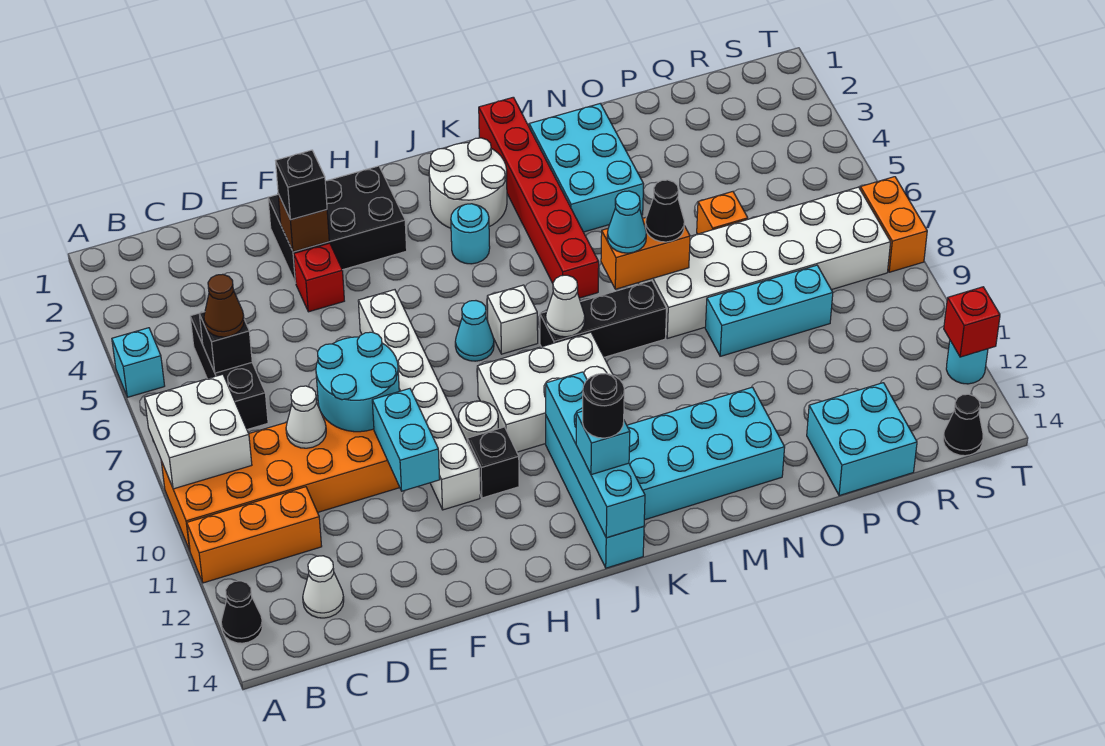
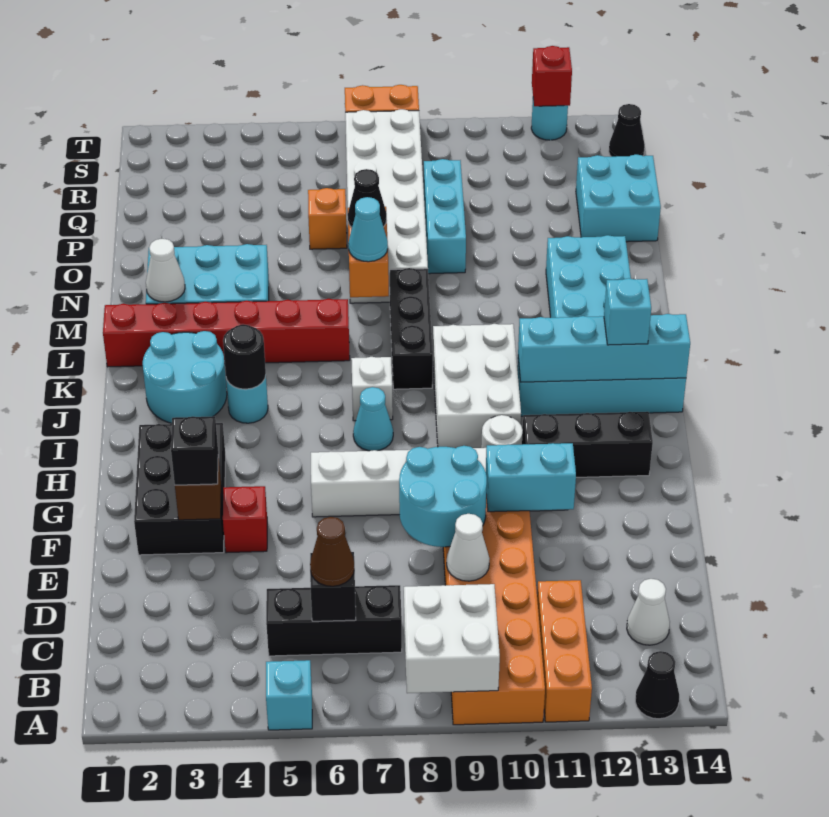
black 1x1 brick [467,427,519,498] -> black 1x3 brick [522,412,653,477]
white 2x2 round brick [429,138,507,228] -> cyan 2x2 round brick [143,331,227,423]
black 1x1 round brick [583,374,624,438] -> black 1x1 round brick moved to [223,324,266,389]
white 1x1 cone [546,275,585,337] -> white 1x1 cone moved to [146,239,185,302]

